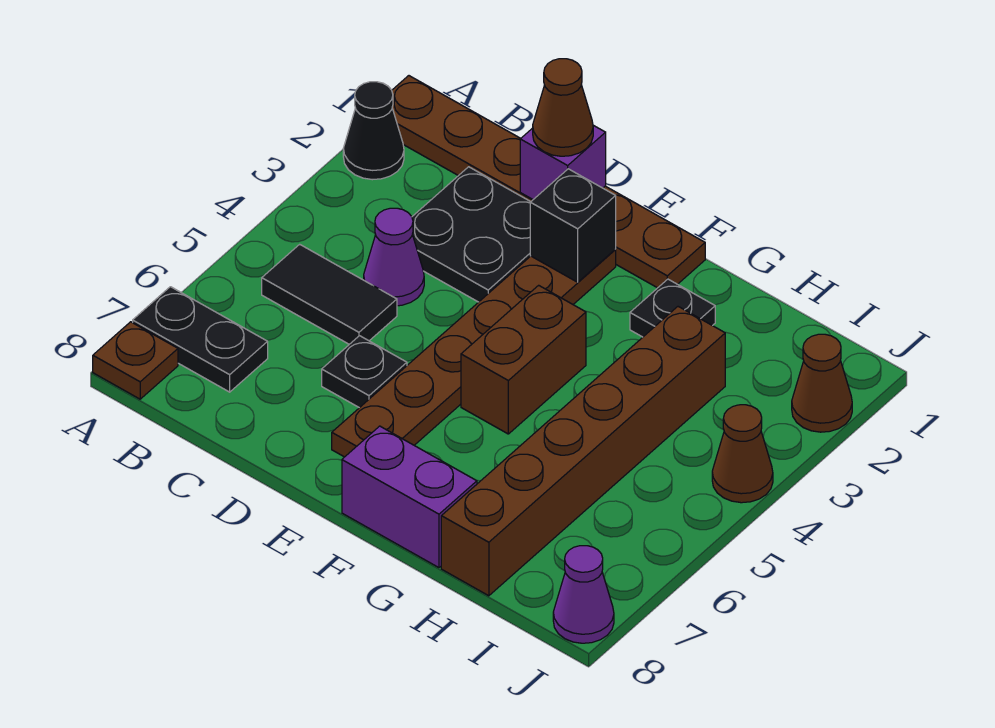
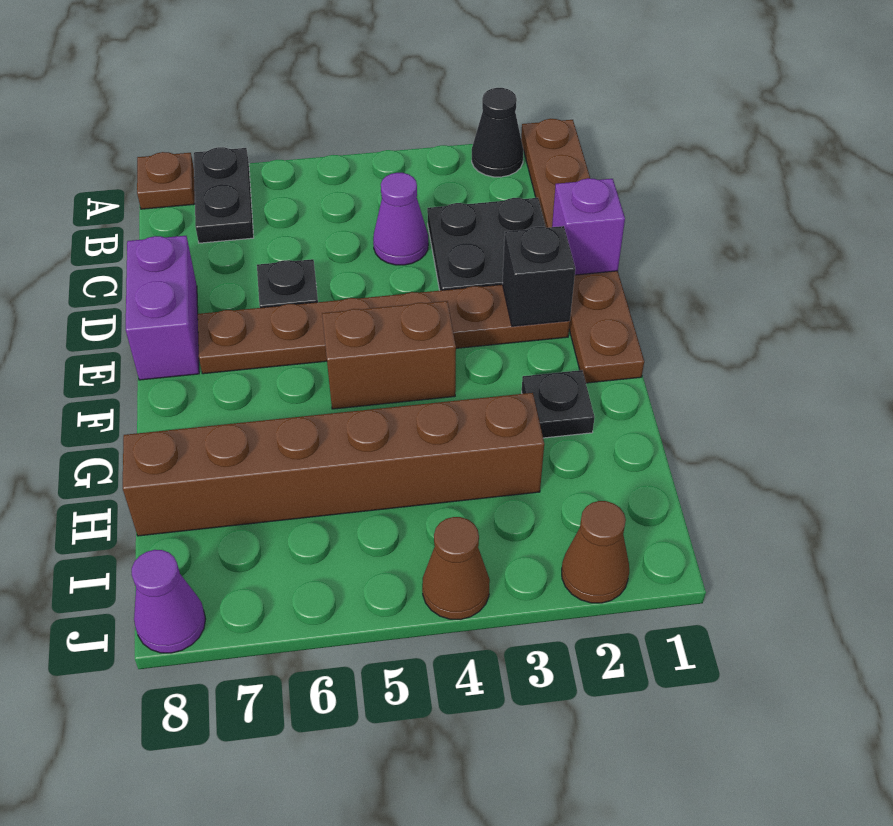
black 1x2 tile [262,244,397,344] -> none
brown 1x1 cone [533,59,593,156] -> none
purple 1x2 brick [342,426,477,568] -> purple 1x2 brick moved to [126,236,199,380]

